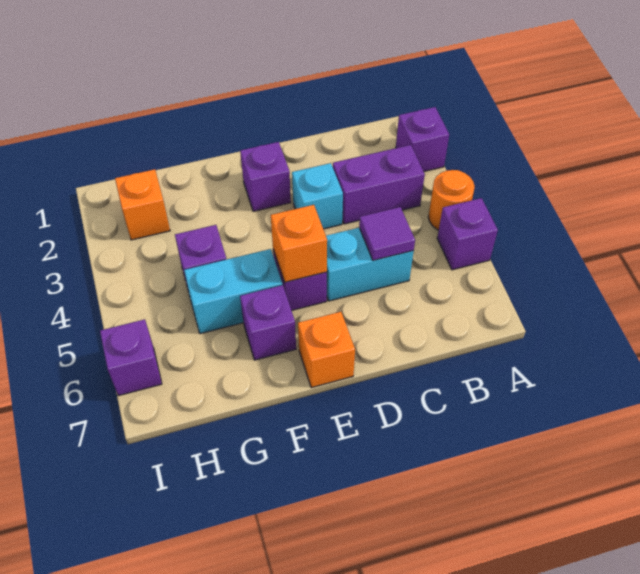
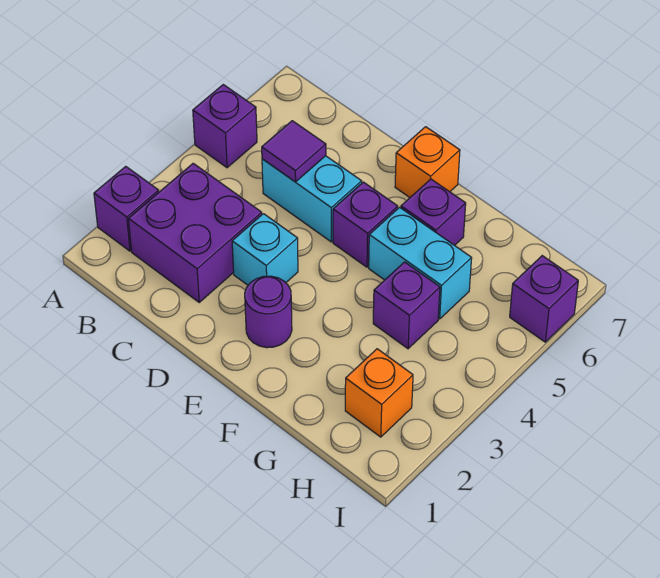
orange 1x1 round brick [428,170,475,230] -> none
purple 1x2 brick [333,145,425,224] -> purple 2x2 brick [129,163,262,302]
purple 1x1 brick [240,142,291,211] -> purple 1x1 round brick [245,276,292,348]
orange 1x1 brick [271,205,327,282] -> none

